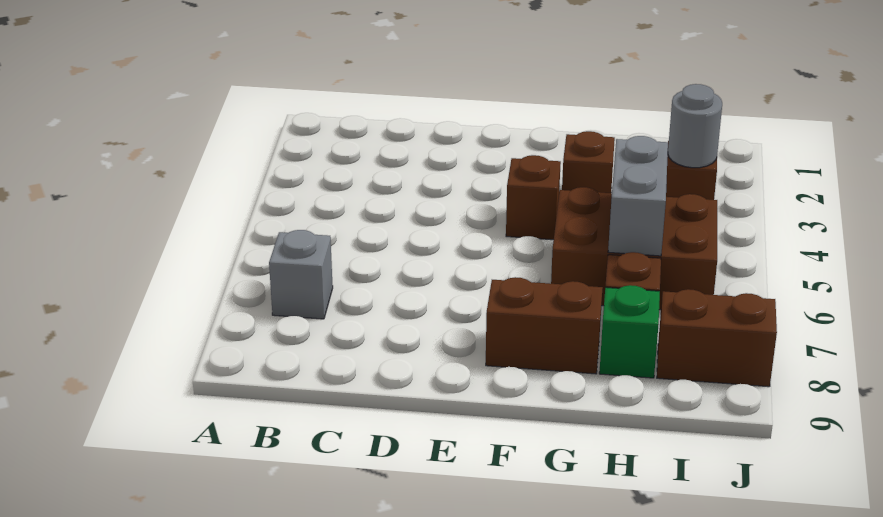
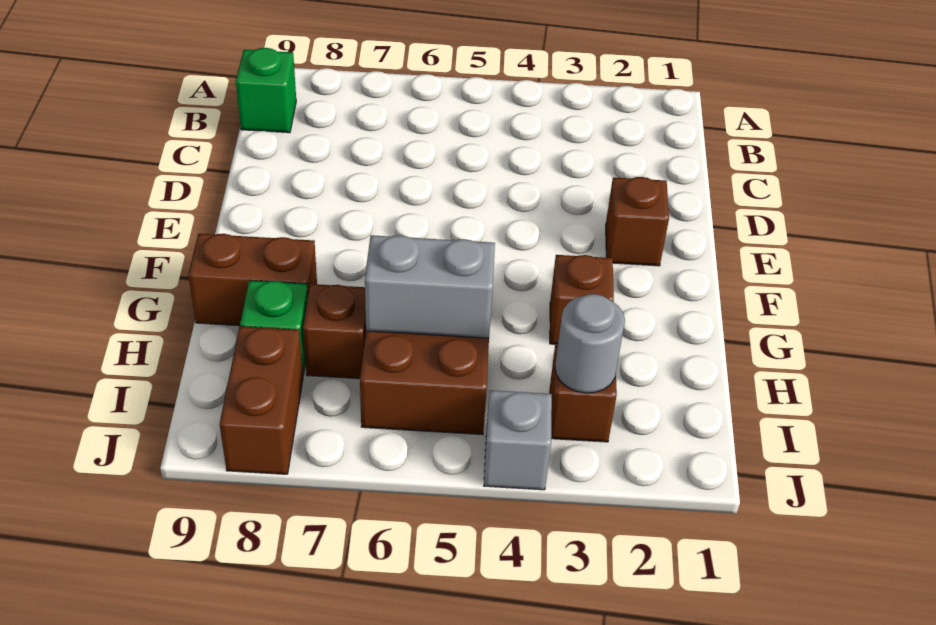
grey 1x1 brick [269,230,333,319] -> grey 1x1 brick moved to [484,390,552,490]
none -> green 1x1 brick [236,48,296,133]
brown 1x1 brick [506,155,561,240] -> brown 1x1 brick moved to [606,177,669,266]
brown 1x2 brick [486,277,603,374] -> brown 1x2 brick turned to [188,234,317,326]

